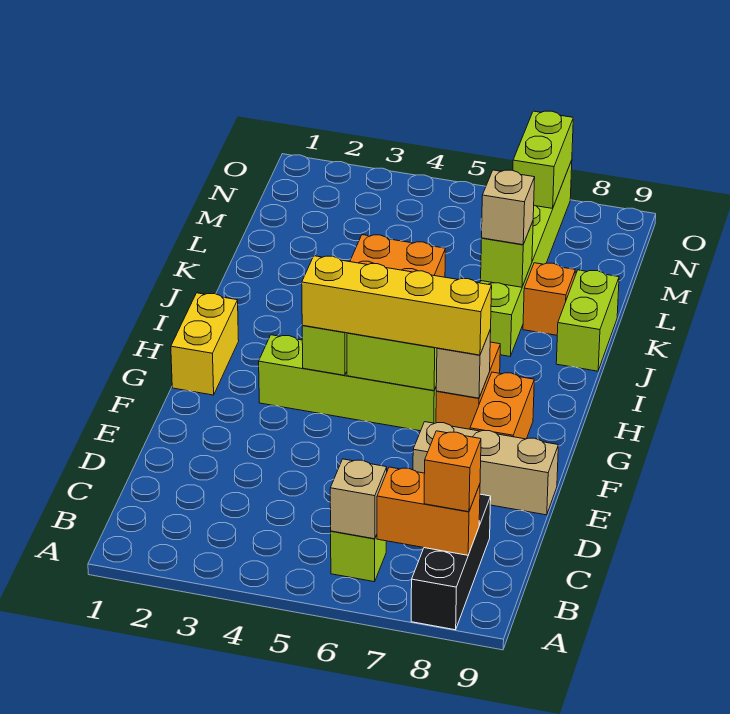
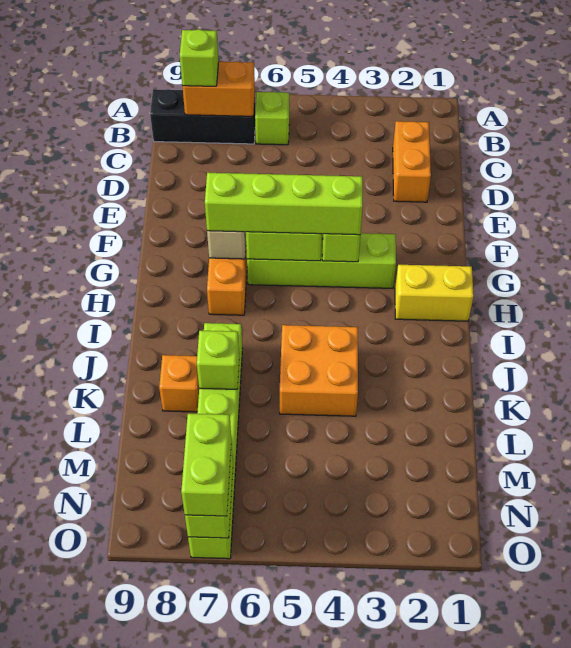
black 1x3 brick [411,494,491,630] -> black 1x3 brick turned to [150,89,255,144]
tan 1x1 brick [330,459,387,539] -> none
orange 1x1 brick [424,431,481,512] -> lime 1x1 brick [180,29,219,86]
tan 1x3 brick [413,422,558,515] -> none
orange 1x2 brick [470,372,534,439] -> orange 1x2 brick moved to [393,121,431,202]
yellow 1x2 brick [171,293,239,395] -> yellow 1x2 brick turned to [395,265,474,321]
yellow 1x4 brick [302,256,492,355] -> lime 1x4 brick [205,173,363,235]
lime 1x2 brick [556,270,619,371] -> lime 1x2 brick moved to [181,414,231,516]
tan 1x1 brick [482,170,535,245] -> none

